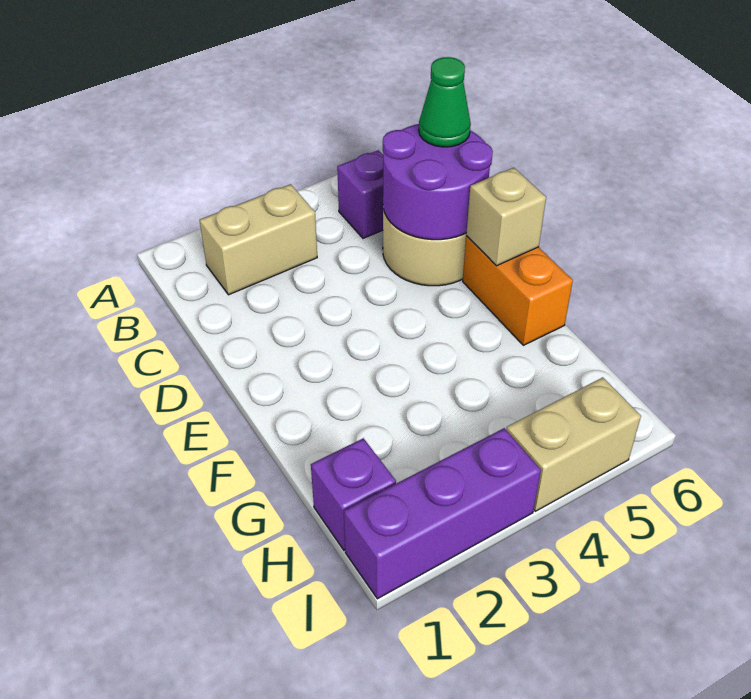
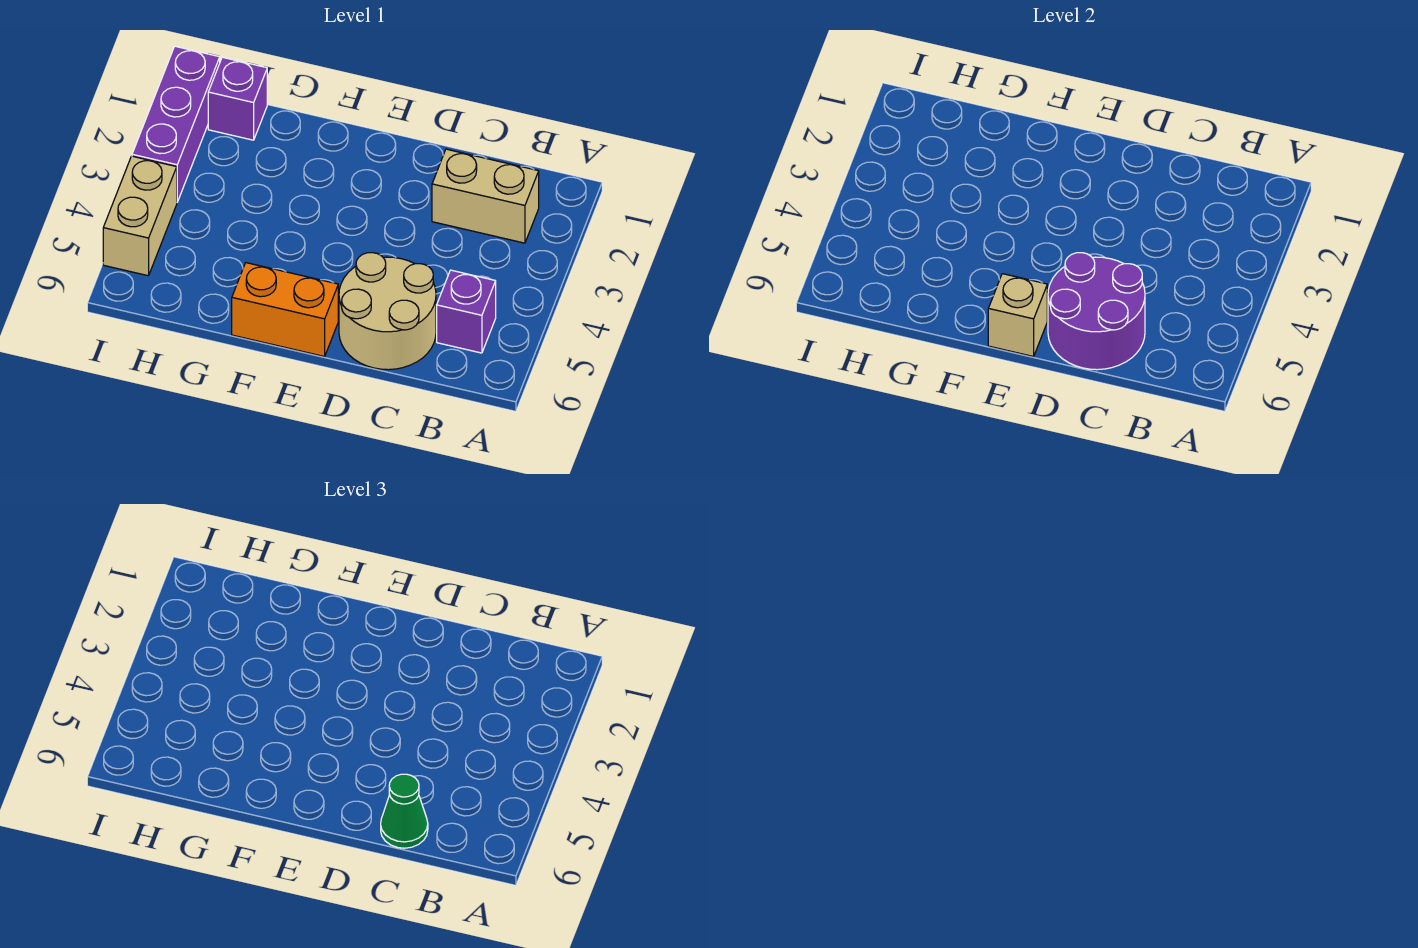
tan 1x2 brick [200,184,317,295] -> tan 1x2 brick turned to [432,149,539,243]

